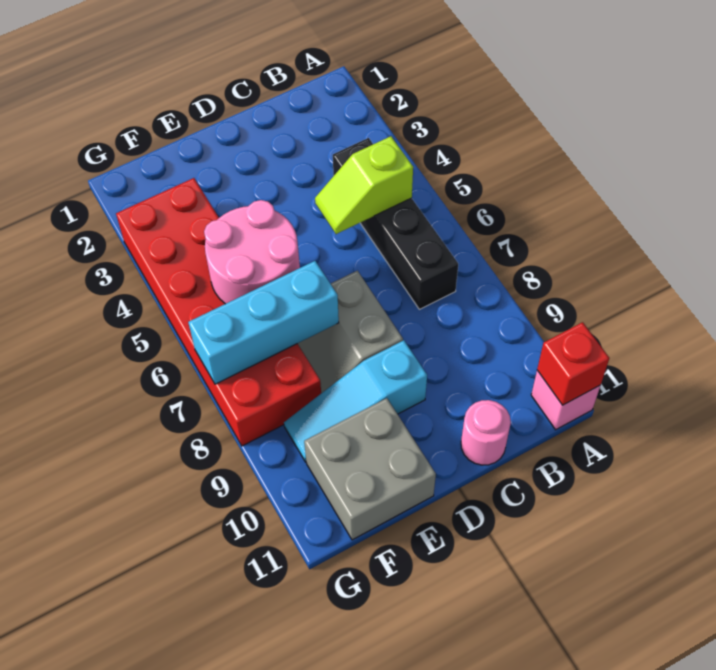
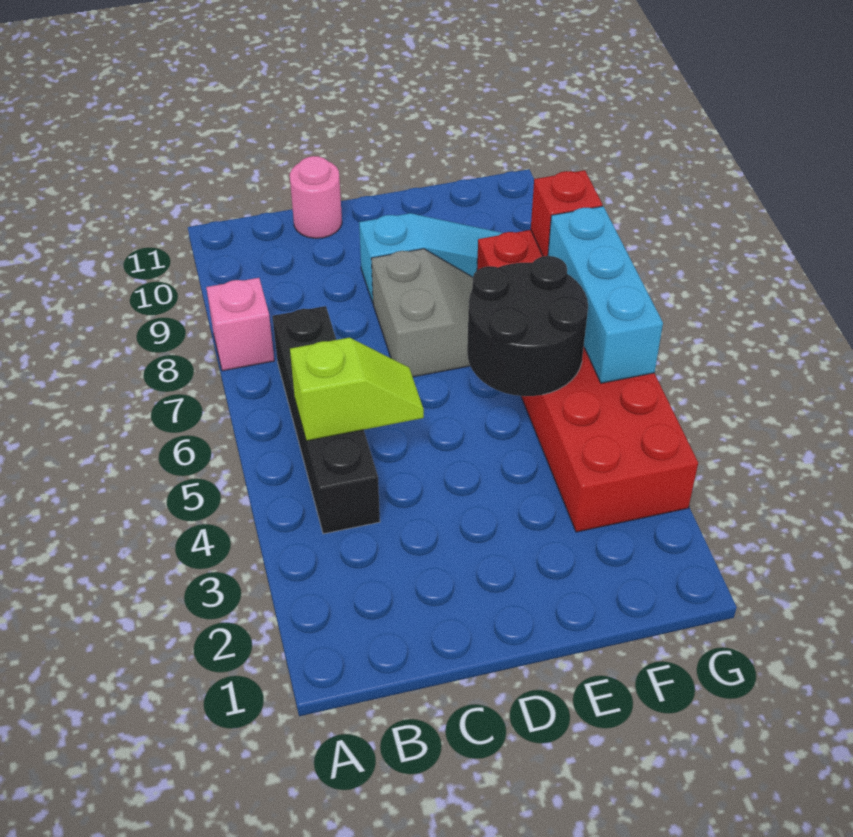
pink 1x1 brick [531,370,600,430] -> pink 1x1 brick moved to [206,278,274,371]
red 1x1 brick [537,322,609,405] -> red 1x1 brick moved to [531,170,603,256]
pink 2x2 round brick [204,200,300,304] -> black 2x2 round brick [467,256,588,396]
cyan 1x3 brick [188,261,339,384] -> cyan 1x3 brick turned to [548,206,663,383]
grey 2x2 brick [304,398,436,540] -> none

